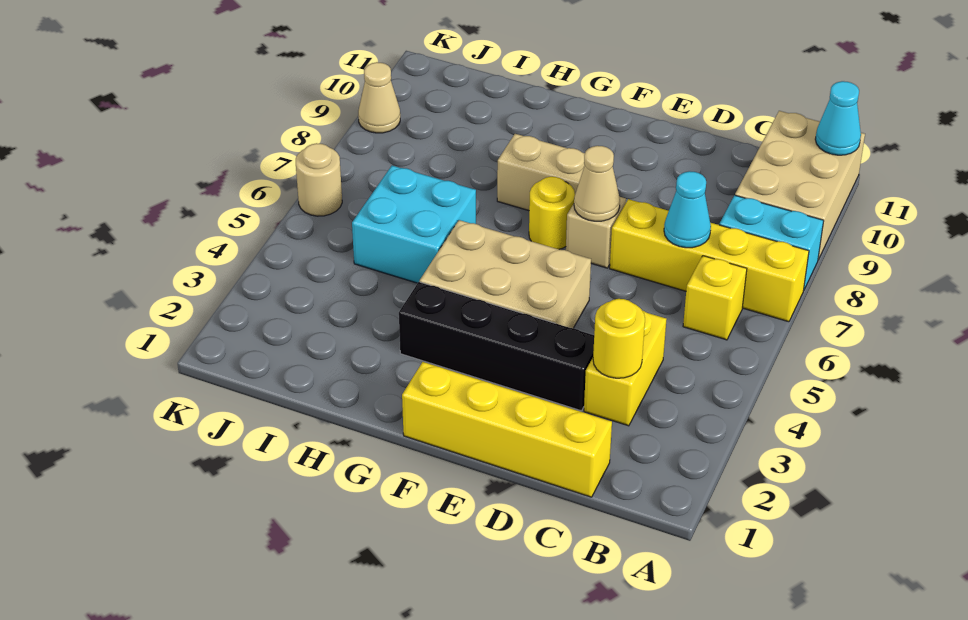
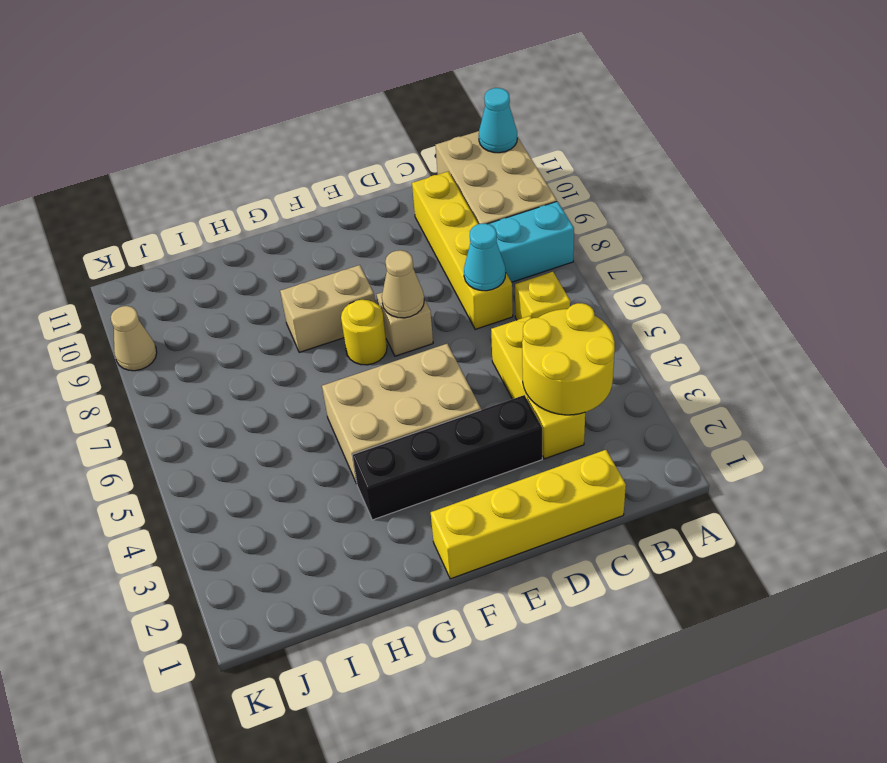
yellow 1x4 brick [610,199,809,322] -> yellow 1x4 brick turned to [412,171,513,329]
yellow 1x2 brick [584,311,667,426] -> yellow 1x3 brick [491,316,585,459]
yellow 1x1 round brick [593,299,645,378] -> yellow 2x2 round brick [522,303,615,415]
cyan 2x2 brick [352,166,476,283] -> none
tan 1x1 round brick [296,143,342,216] -> none

